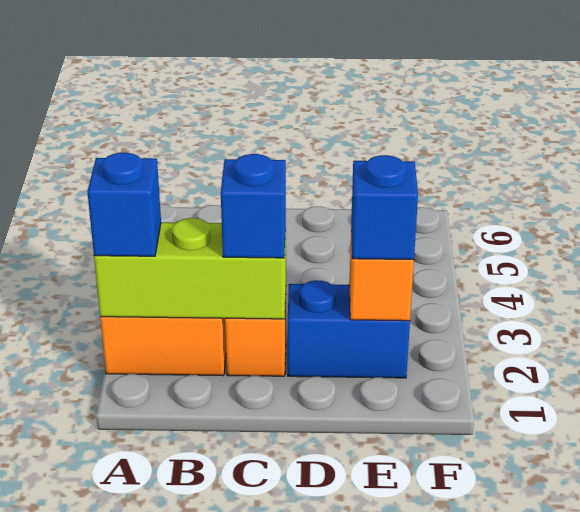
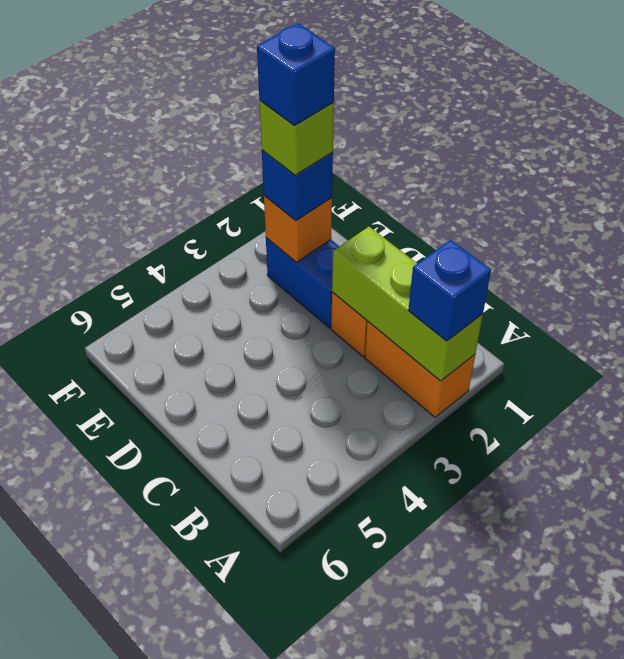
blue 1x1 brick [221,154,286,258] -> blue 1x1 brick moved to [257,23,335,126]
none -> lime 1x1 brick [259,101,334,175]

